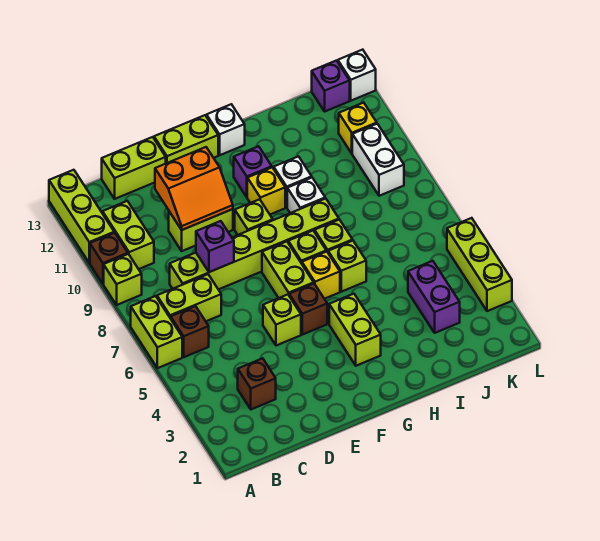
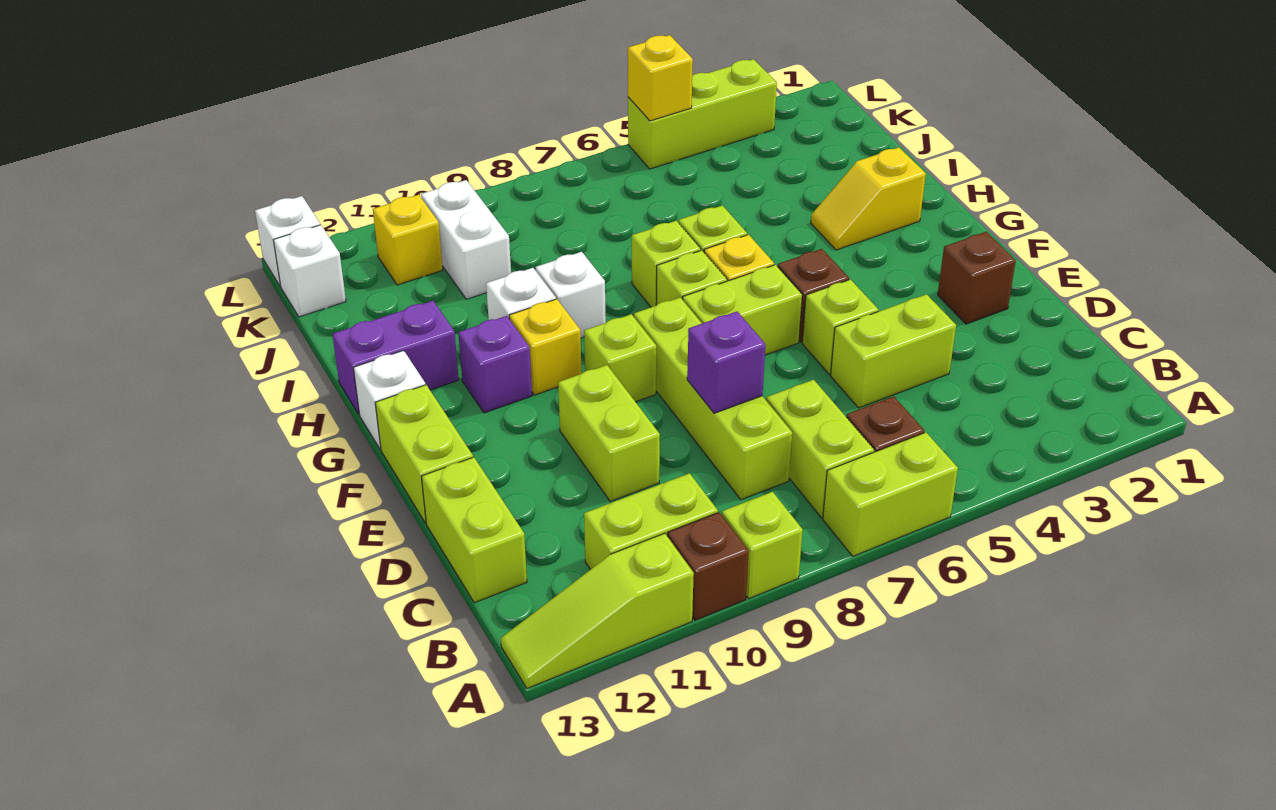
lime 1x3 brick [49,170,114,263] -> lime 1x3 slope [501,533,694,688]
brown 1x1 brick [238,358,276,409] -> brown 1x1 brick moved to [938,232,1016,324]
lime 1x6 brick [170,198,339,290] -> lime 1x4 brick [634,297,792,500]
orange 2x2 slope [155,147,233,230] -> none
lime 1x2 brick [329,294,381,366] -> lime 1x2 brick moved to [831,294,956,408]
none -> yellow 1x2 slope [811,147,926,250]
purple 1x2 brick [408,261,460,333] -> purple 1x2 brick moved to [332,301,459,414]
white 1x2 brick [352,124,404,196] -> white 1x2 brick turned to [421,180,511,299]
purple 1x1 brick [312,61,350,111] -> white 1x1 brick [273,225,346,317]
none -> yellow 1x1 brick [628,35,693,121]

